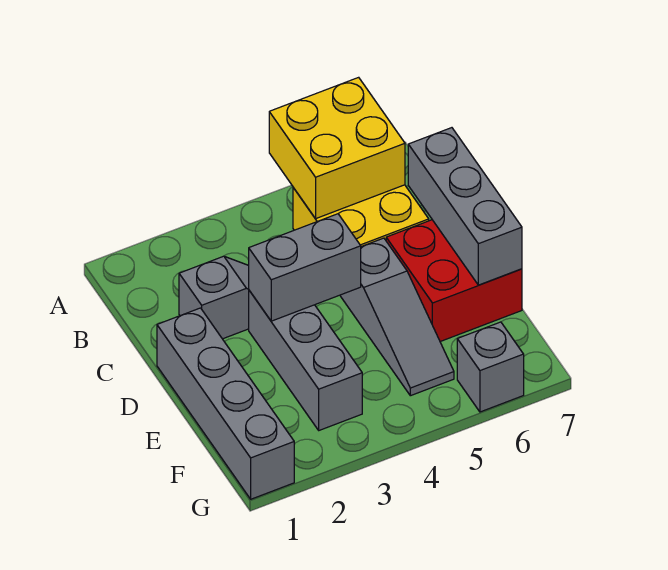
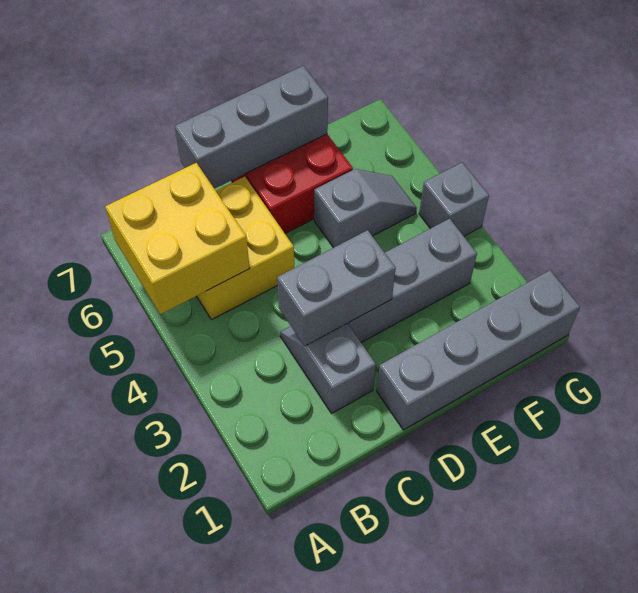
grey 1x2 brick [249,214,361,321] -> grey 1x2 brick turned to [277,230,396,346]
grey 1x3 slope [340,238,454,396] -> grey 1x2 slope [314,169,417,248]
grey 1x1 brick [457,322,524,412] -> grey 1x1 brick moved to [419,163,489,236]

